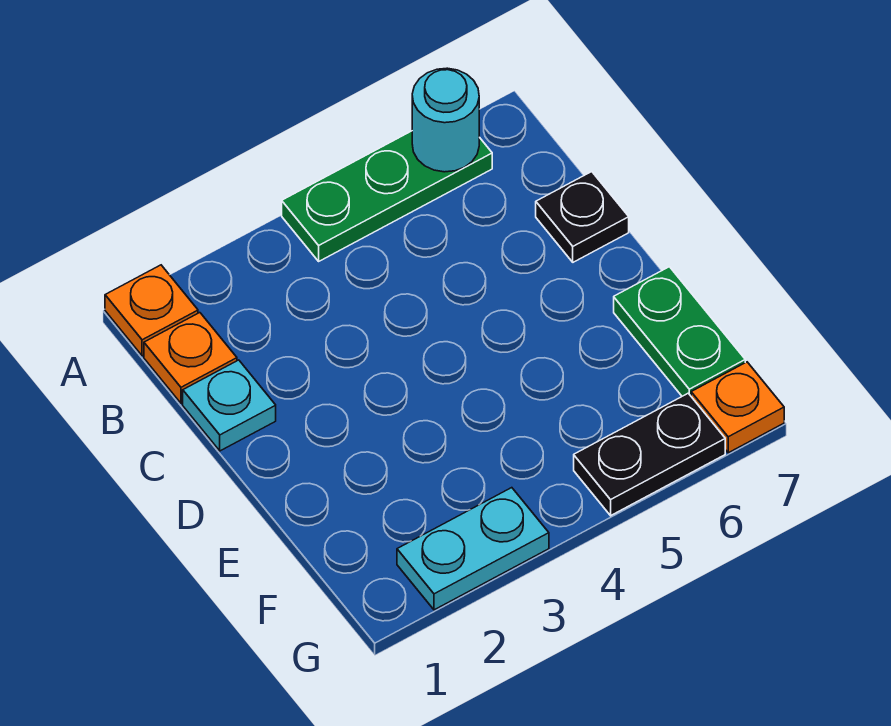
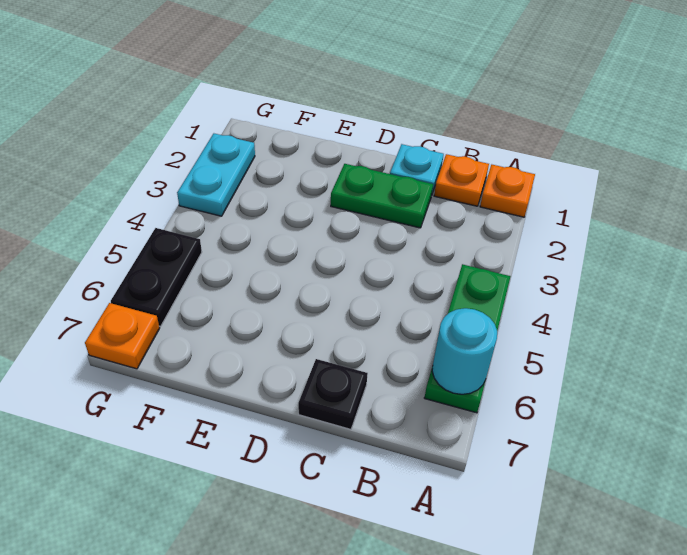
green 1x2 plate [614,267,745,396] -> green 1x2 plate moved to [331,164,433,228]

